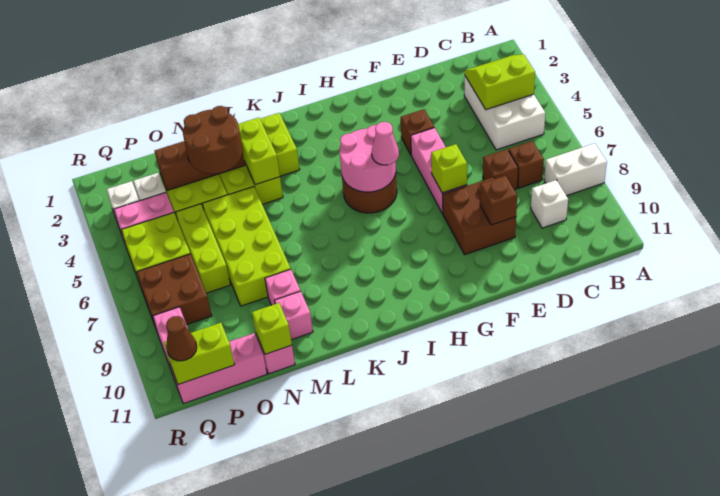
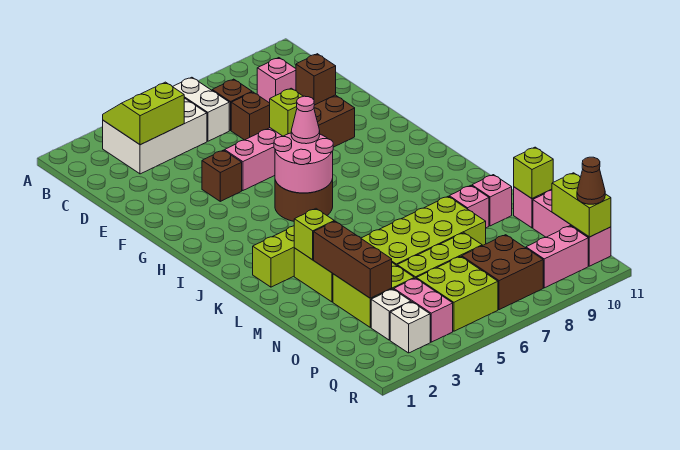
white 1x2 brick [544,143,607,196] -> white 1x2 brick moved to [173,77,229,141]
lime 2x2 slope [465,54,535,110] -> lime 2x2 slope turned to [103,82,184,145]
white 1x1 brick [531,180,568,228] -> pink 1x1 brick [257,58,296,103]
lime 1x2 brick [238,118,280,185] -> lime 1x1 brick [294,209,334,260]
brown 2x2 round brick [183,106,243,174] -> none

